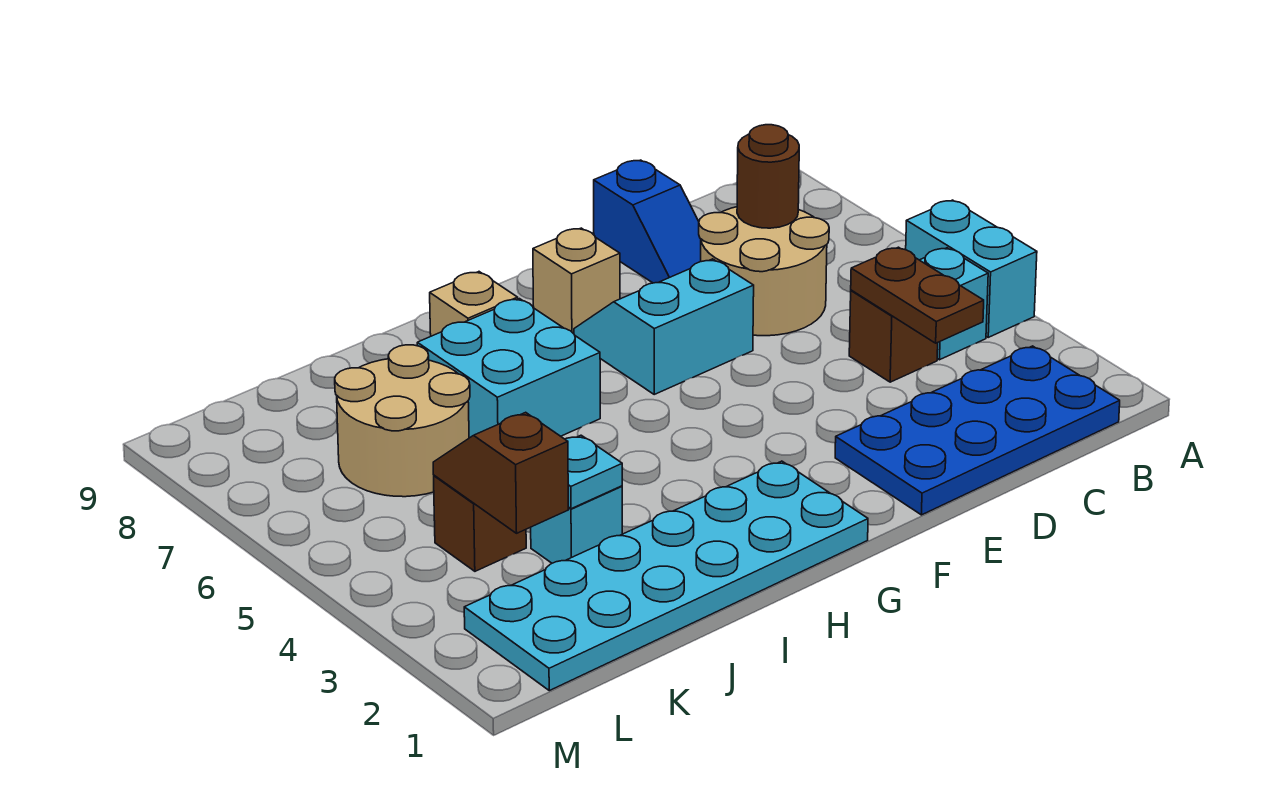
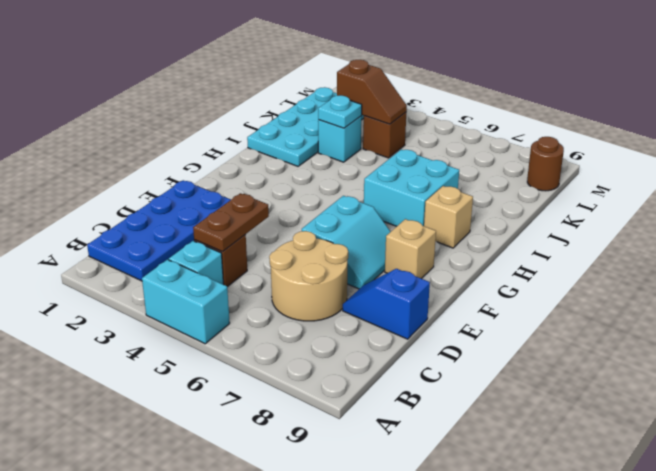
brown 1x2 plate [851,247,984,343] -> brown 1x2 plate turned to [193,193,269,252]
brown 1x1 round brick [737,125,799,228] -> brown 1x1 round brick moved to [527,137,564,191]
cyan 2x6 plate [464,461,868,691] -> cyan 2x4 plate [247,87,364,166]
tan 2x2 round brick [335,345,470,497] -> none

